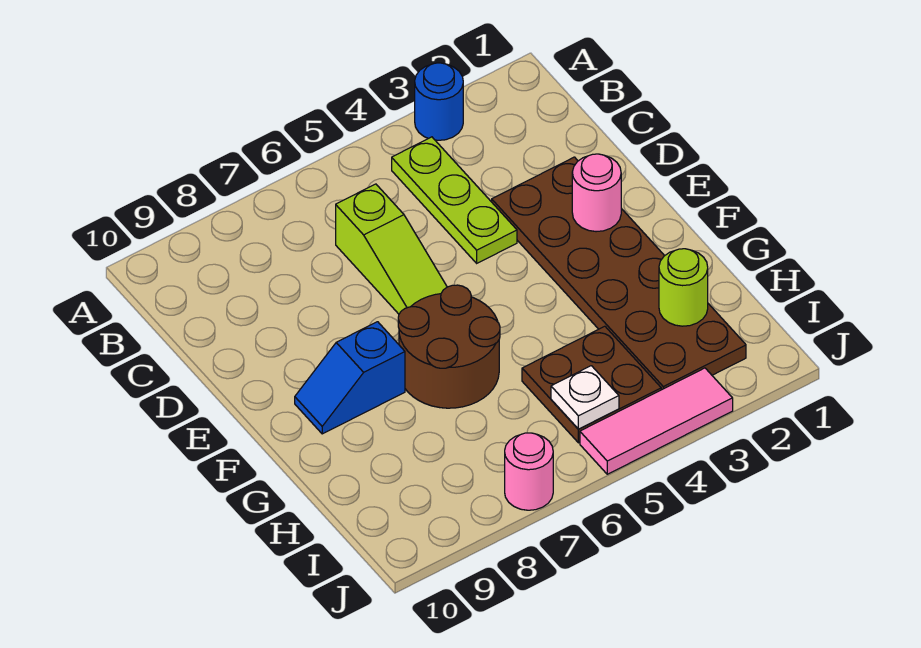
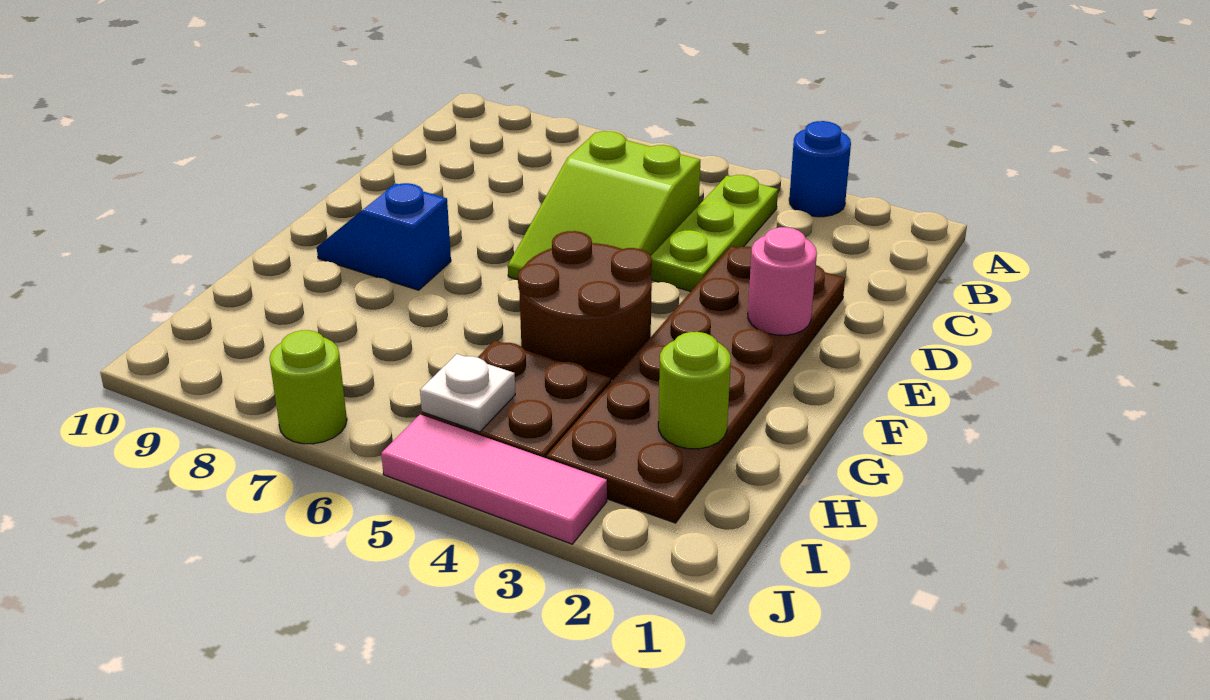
lime 1x3 slope [336,184,447,314] -> lime 2x3 slope [508,131,700,280]
brown 2x2 round brick [398,285,500,408] -> brown 2x2 round brick moved to [518,231,652,380]
pink 1x1 round brick [505,433,553,510] -> lime 1x1 round brick [269,330,347,444]

